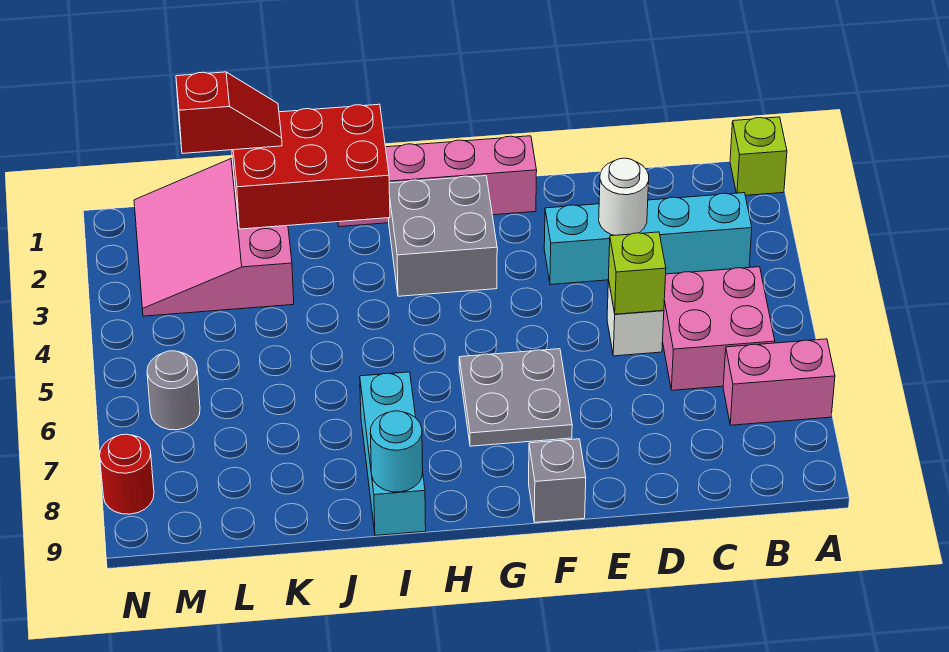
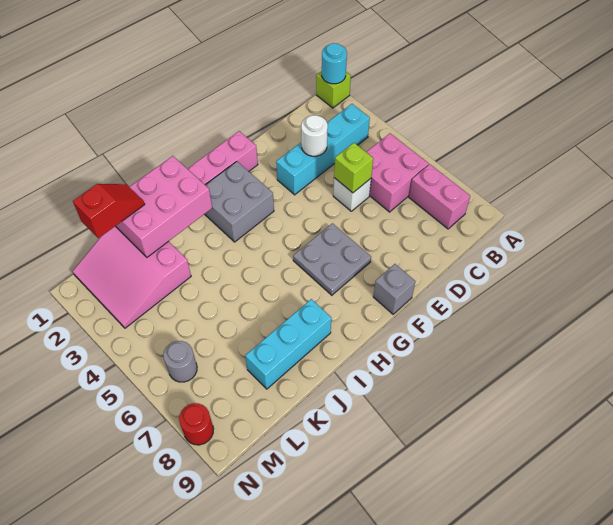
pink 1x2 brick [723,339,835,425] -> pink 1x2 brick turned to [409,164,470,229]
red 2x3 brick [232,104,390,229] -> pink 2x3 brick [116,156,212,257]
cyan 1x3 brick [360,372,426,535] -> cyan 1x3 brick turned to [245,299,331,389]
cyan 1x1 round brick [370,411,423,492] -> cyan 1x1 round brick moved to [322,43,347,84]

